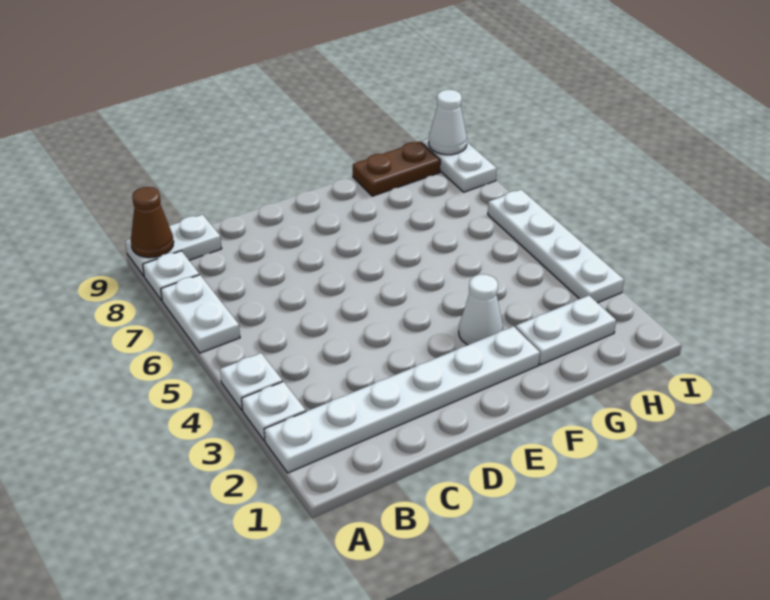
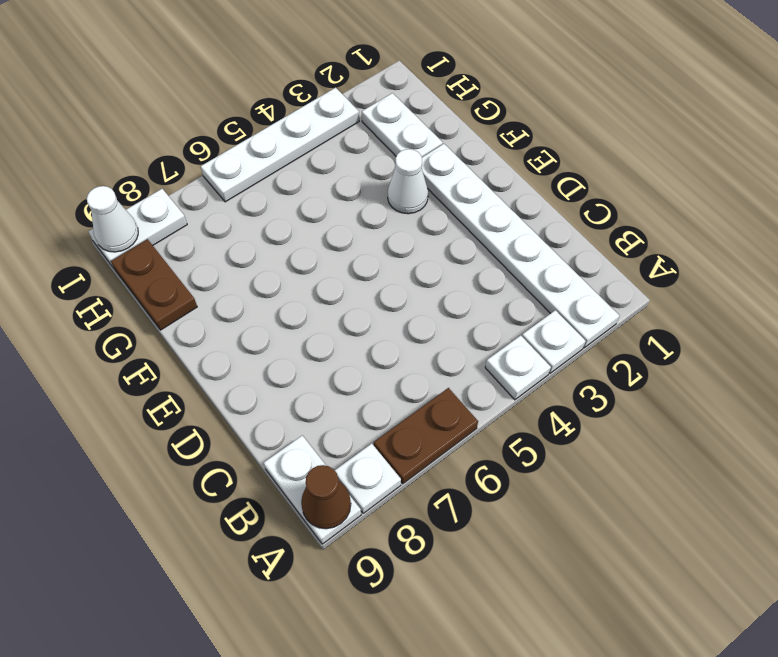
white 1x2 plate [161,275,240,353] -> brown 1x2 plate [374,388,478,484]

